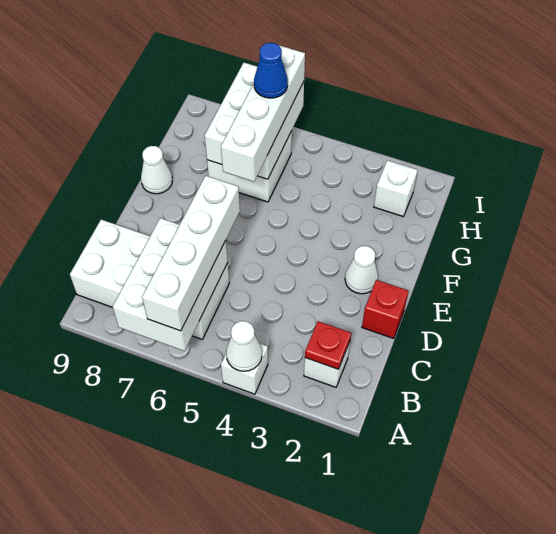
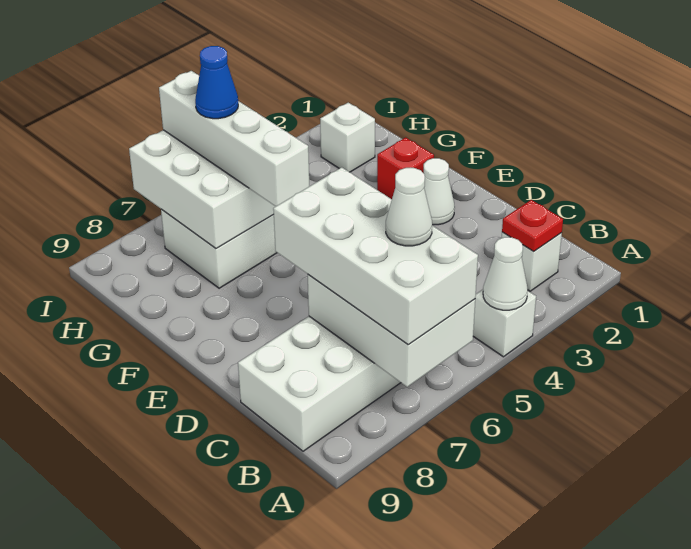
white 1x4 brick [142,176,240,331] -> white 2x4 brick [273,167,478,344]
red 1x1 brick [362,280,408,338] -> red 1x1 brick moved to [377,137,434,199]
white 1x1 cone [141,146,173,194] -> white 1x1 cone moved to [386,168,432,246]

